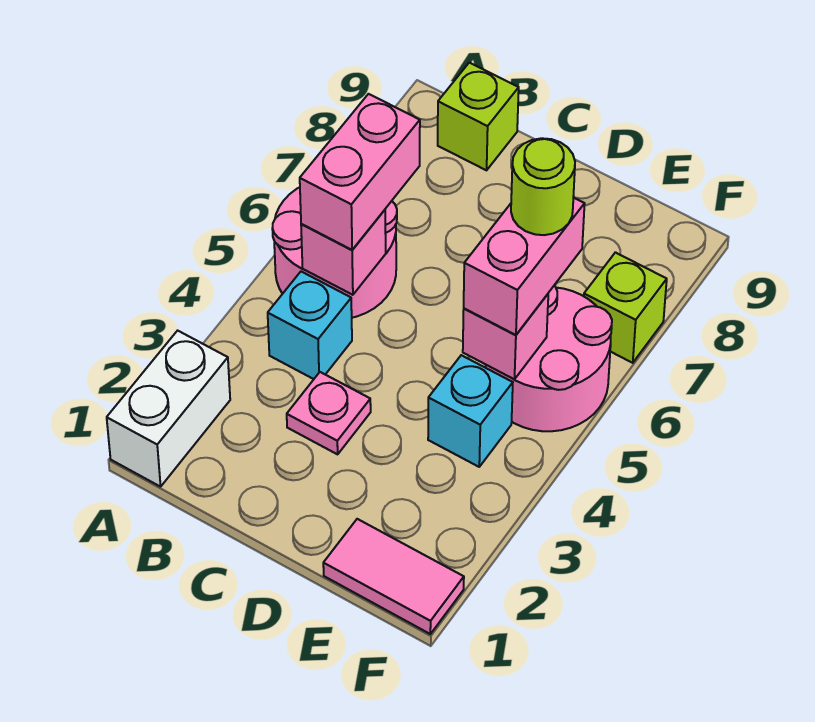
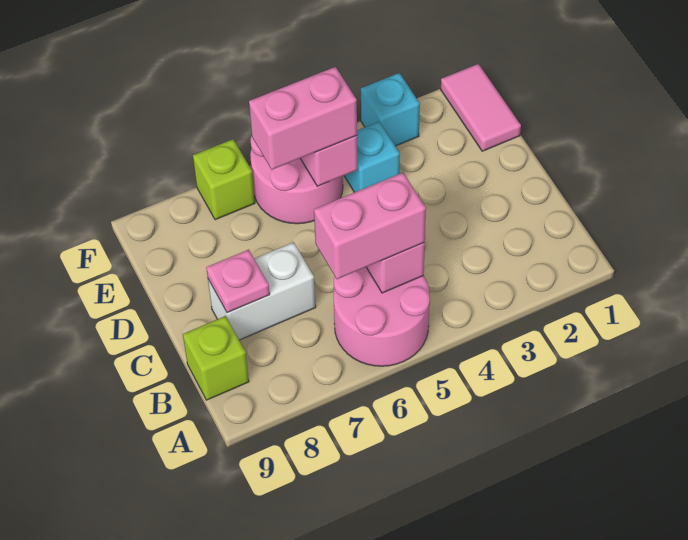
white 1x2 brick [107,331,230,487] -> white 1x2 brick moved to [208,242,316,340]
cyan 1x1 brick [268,272,352,379] -> cyan 1x1 brick moved to [361,73,420,146]
pink 1x1 plate [287,372,371,454] -> pink 1x1 plate moved to [206,250,270,313]
lime 1x1 round brick [511,138,575,235] -> none

